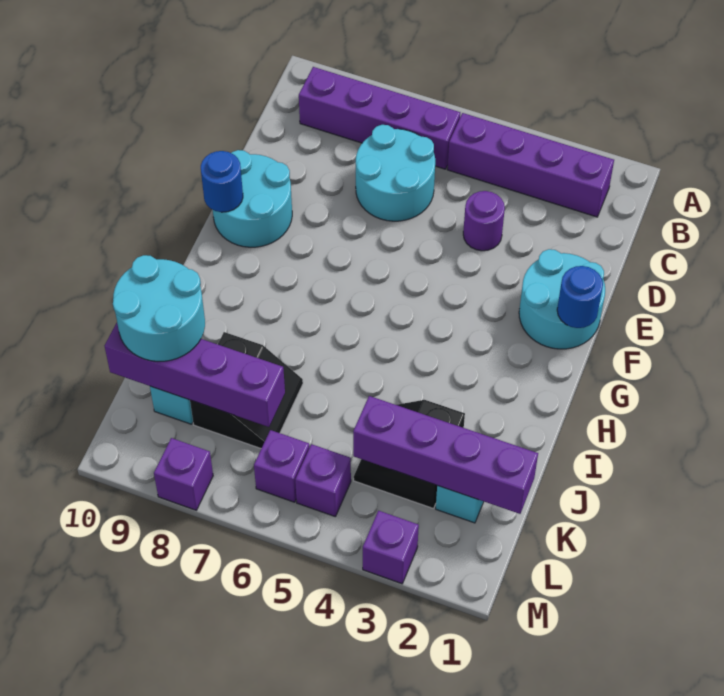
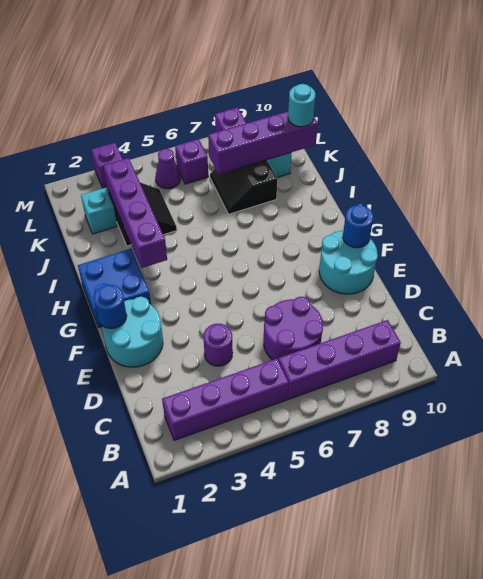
cyan 2x2 round brick [356,125,435,221] -> purple 2x2 round brick [264,297,323,360]
none -> blue 2x2 brick [78,249,151,327]
cyan 2x2 round brick [113,255,205,361] -> cyan 1x1 round brick [288,84,316,127]
purple 1x4 brick [353,396,538,514] -> purple 1x4 brick turned to [103,158,167,268]
purple 1x1 brick [295,444,351,517] -> purple 1x1 cone [155,149,180,189]

